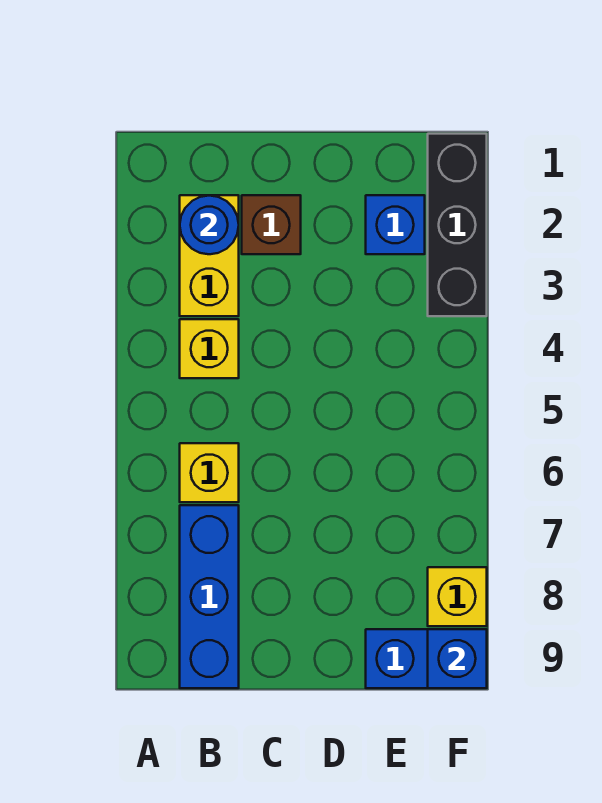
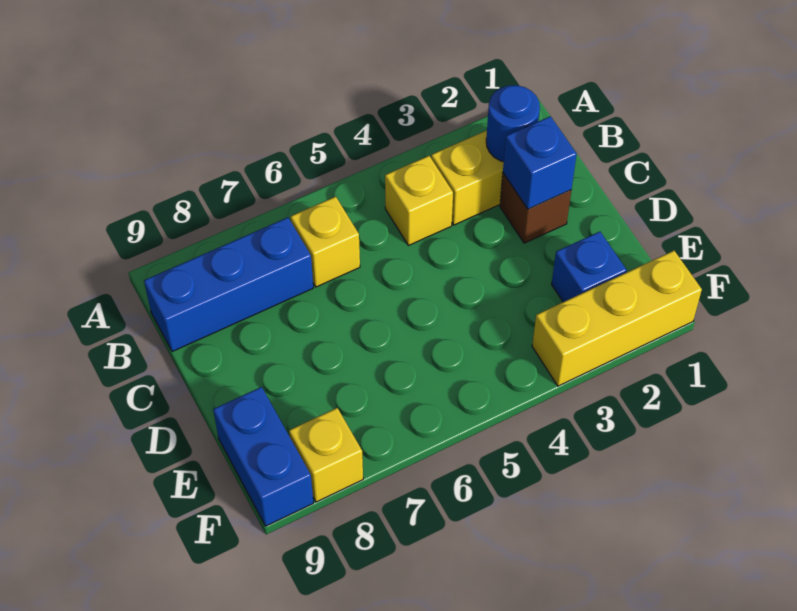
black 1x3 brick [428,134,487,316] -> yellow 1x3 brick [532,251,702,386]
blue 1x1 brick [428,629,487,688] -> blue 1x1 brick moved to [503,116,577,209]

